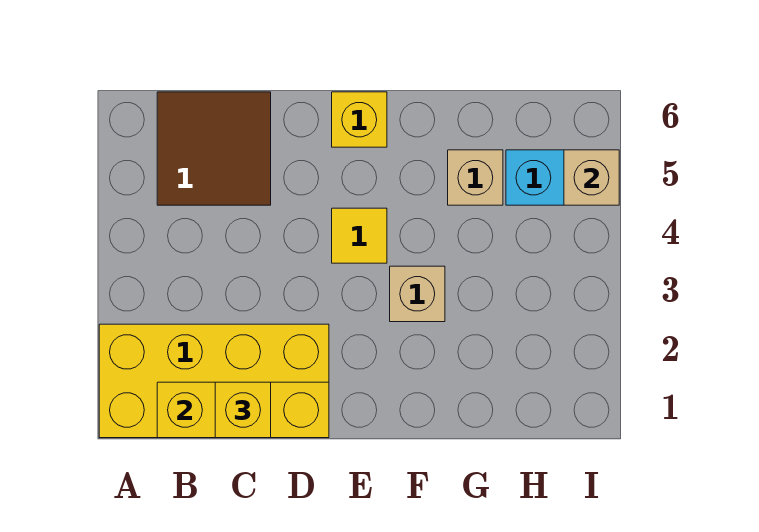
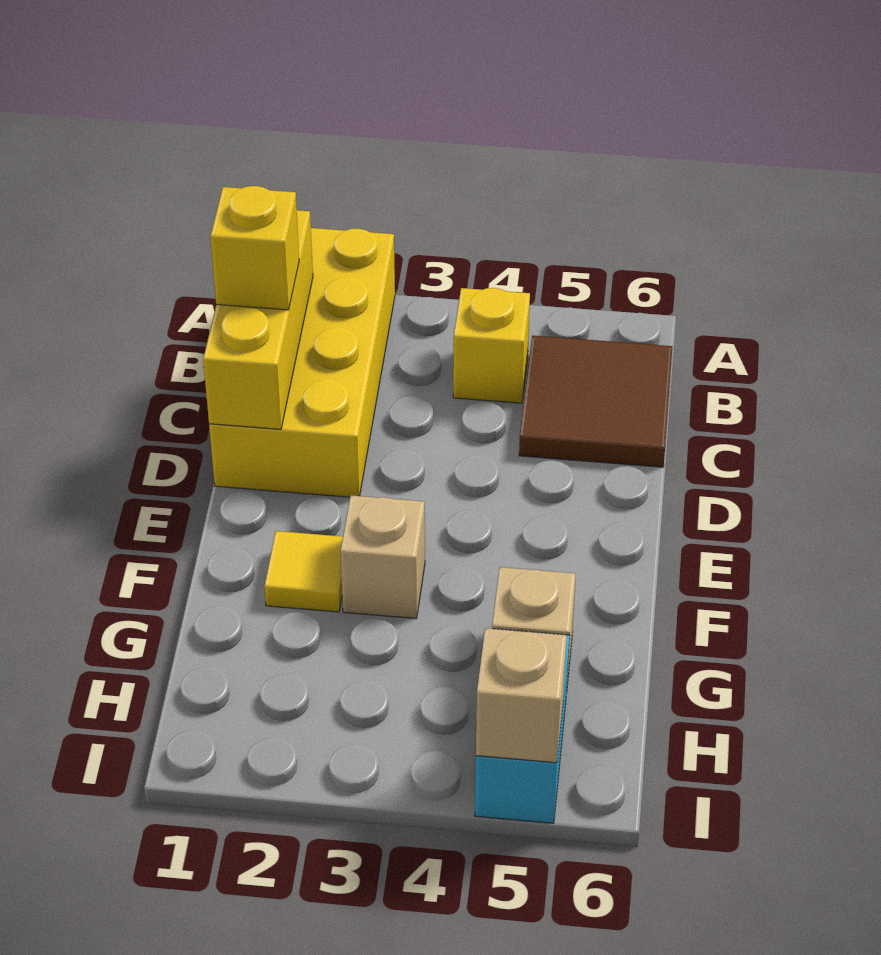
yellow 1x1 tile [332,208,387,263] -> yellow 1x1 tile moved to [264,531,343,612]
yellow 1x1 brick [332,92,387,147] -> yellow 1x1 brick moved to [453,288,530,403]

